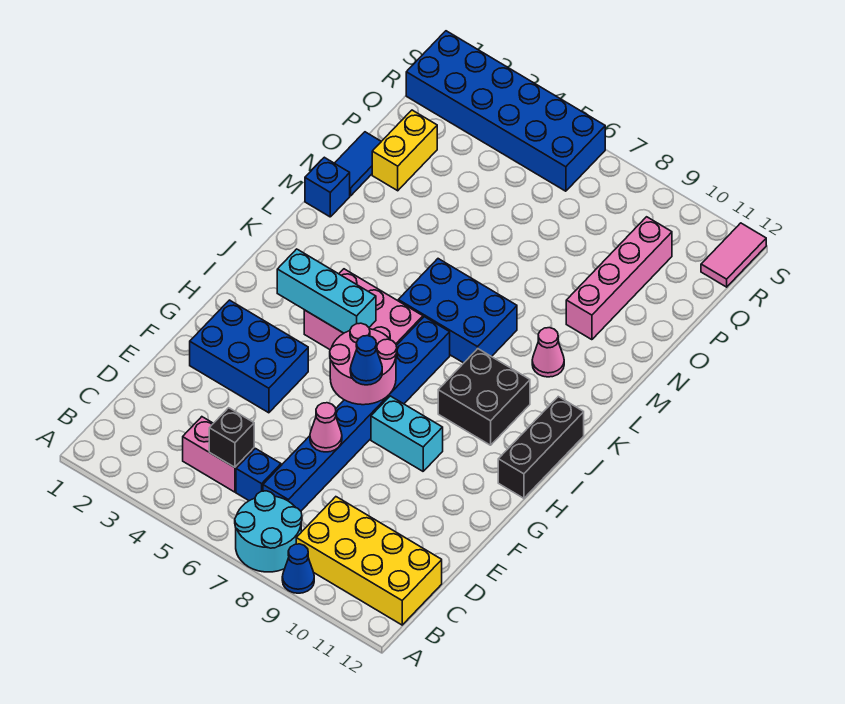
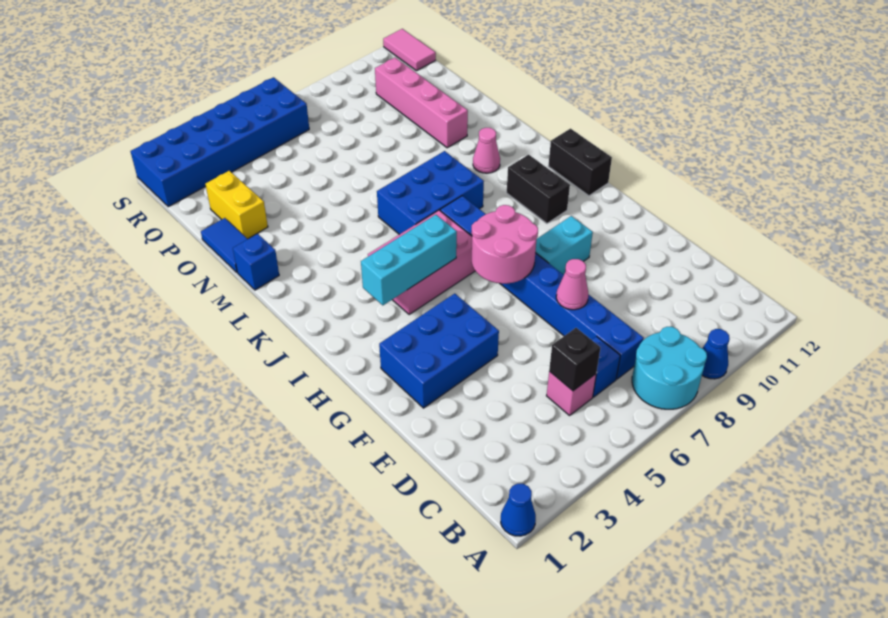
yellow 2x4 brick [296,497,442,625] -> none
pink 1x2 brick [183,417,254,492] -> pink 1x1 brick [547,371,596,415]
blue 1x1 cone [350,336,382,385] -> blue 1x1 cone moved to [501,484,536,536]
black 1x3 brick [498,397,584,498] -> black 1x2 brick [548,129,612,196]
black 2x2 brick [438,349,530,445] -> black 1x2 brick [507,155,570,223]

